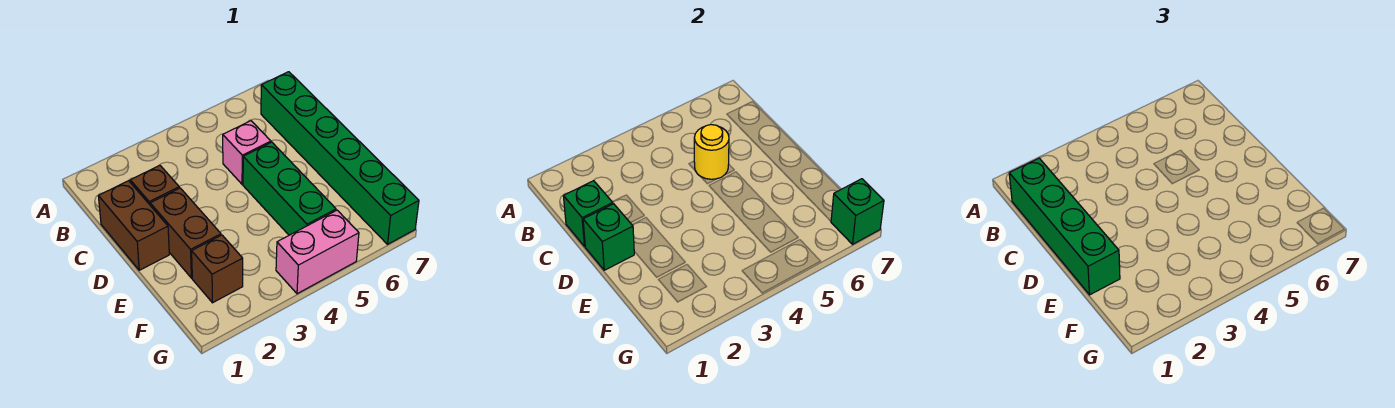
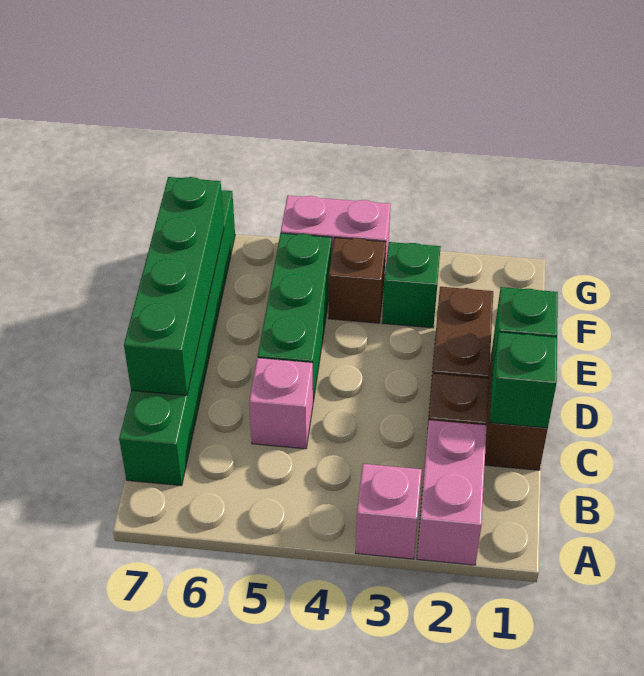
none -> pink 1x2 brick [417,420,487,565]
none -> pink 1x1 brick [356,464,422,559]
green 1x4 brick [1009,158,1120,295] -> green 1x4 brick moved to [124,177,224,395]
yellow 1x1 round brick [694,125,729,179] -> none
brown 1x1 brick [192,235,243,303] -> brown 1x1 brick moved to [328,238,386,323]
green 1x1 brick [831,179,884,244] -> green 1x1 brick moved to [382,242,441,328]

